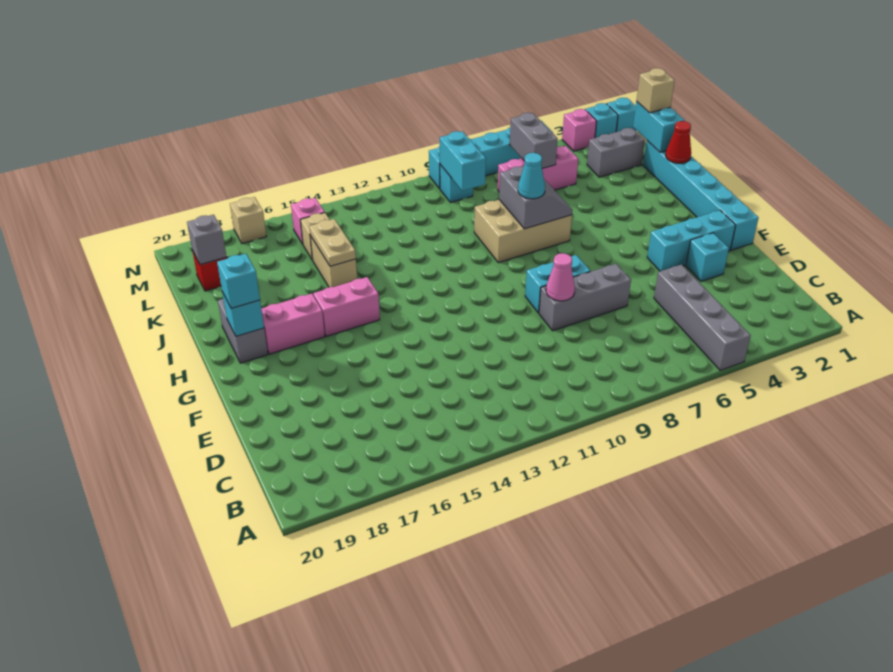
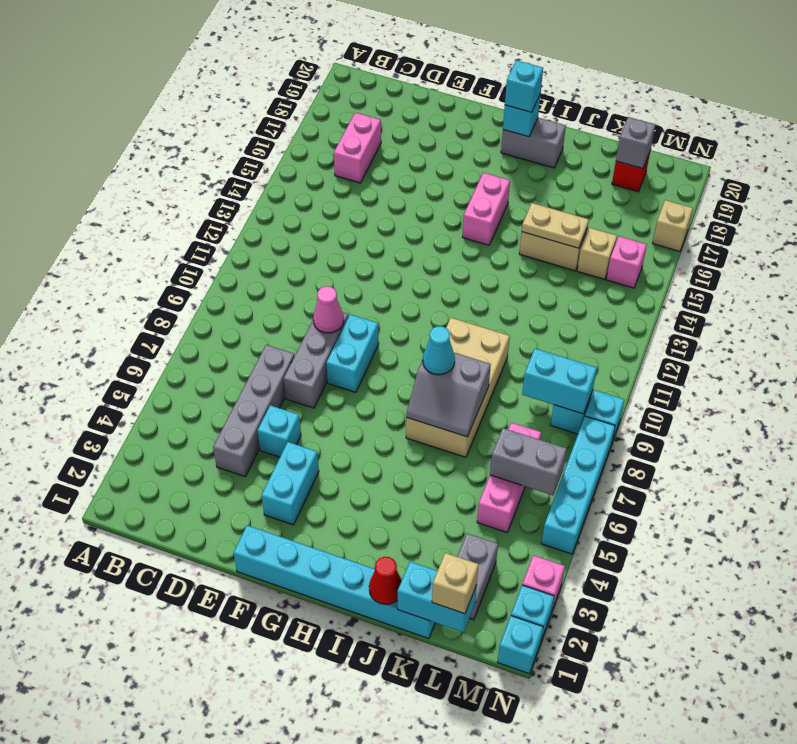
grey 1x4 brick [654,265,751,370] -> grey 1x4 brick turned to [213,345,295,476]
cyan 1x1 brick [686,233,729,281] -> cyan 1x1 brick moved to [257,405,301,457]
cyan 1x3 brick [647,210,736,271] -> cyan 1x2 brick [262,442,319,525]
pink 1x2 brick [261,294,325,354] -> pink 1x2 brick moved to [334,113,381,183]
tan 2x3 brick [474,200,572,263] -> tan 2x4 brick [406,318,510,457]

